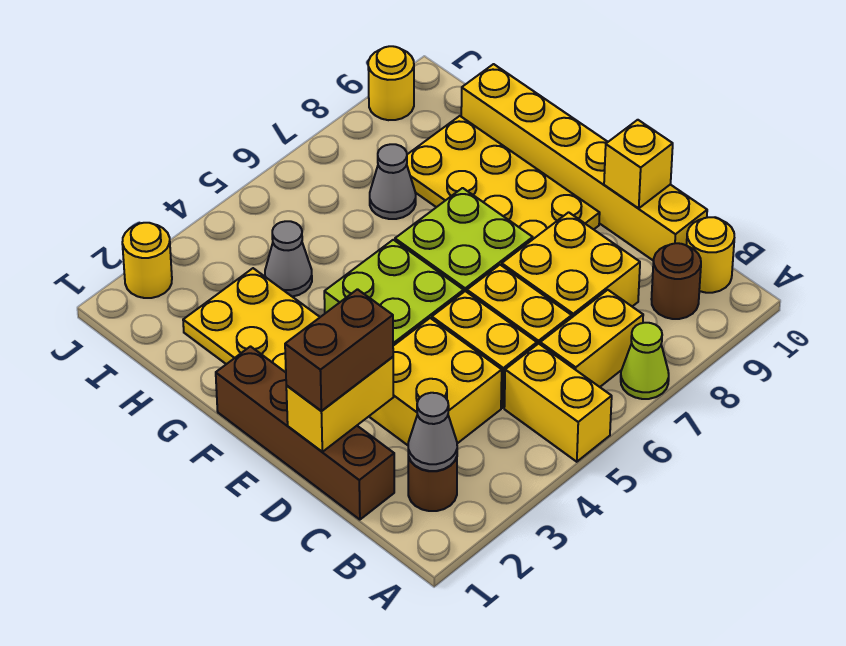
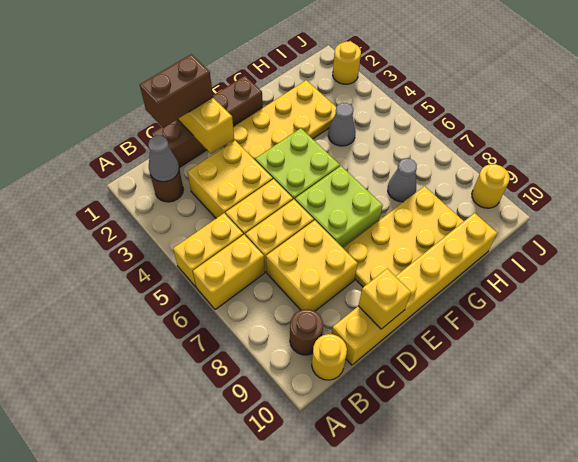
lime 1x1 cone [621,323,669,399] -> none
yellow 1x2 brick [540,290,643,387] -> yellow 1x2 brick turned to [193,235,265,310]
brown 1x2 brick [285,289,393,411] -> brown 1x2 brick turned to [140,54,213,128]

